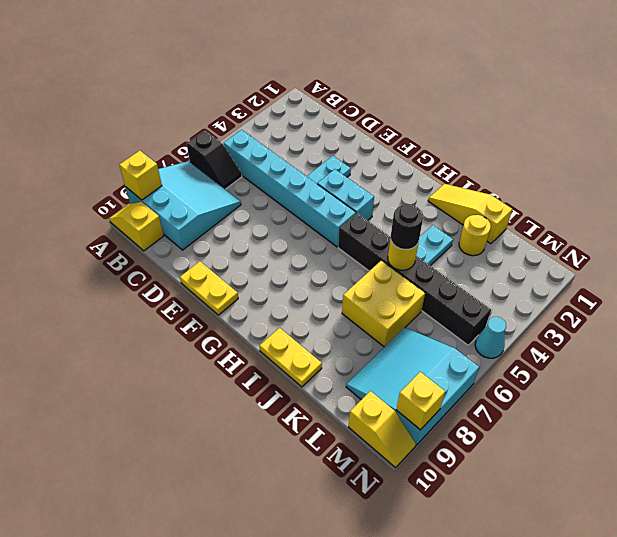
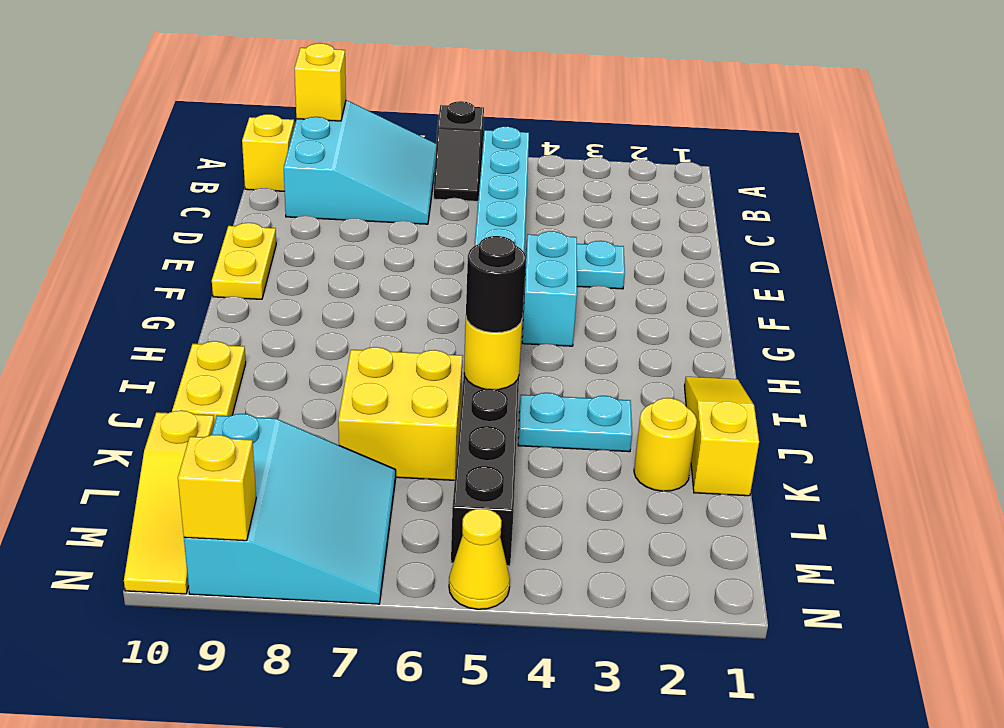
cyan 3x3 slope [346,327,479,445] -> cyan 3x3 slope turned to [184,414,396,604]
yellow 1x2 slope [349,391,416,468] -> yellow 1x3 slope [124,410,215,594]
cyan 1x1 cone [475,317,506,358] -> yellow 1x1 cone [449,508,510,609]

